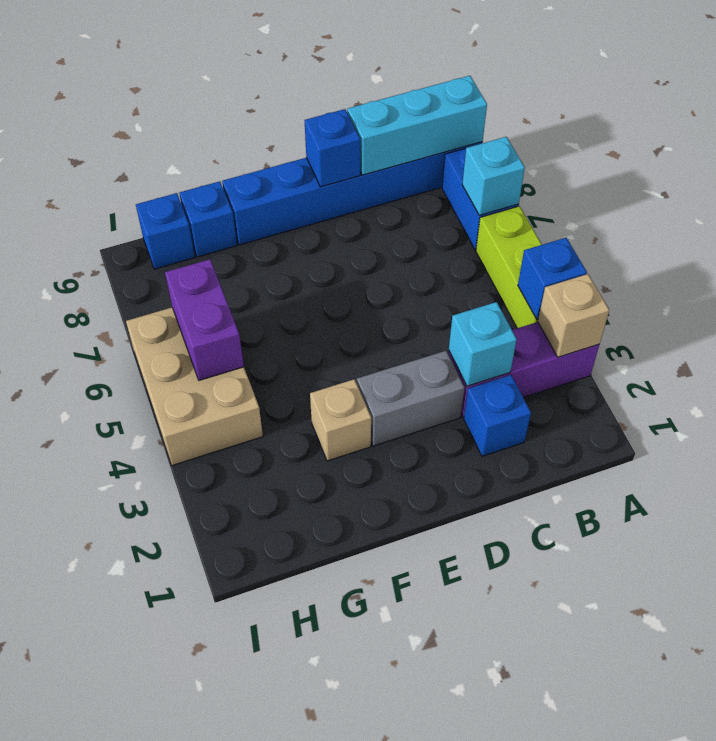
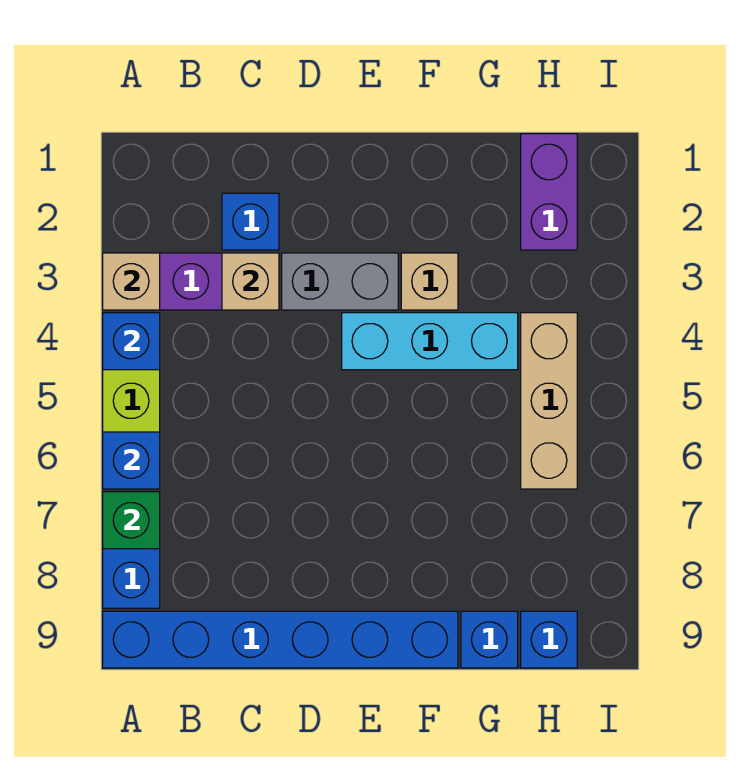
cyan 1x1 brick [462,137,525,215] -> green 1x1 brick [103,492,160,549]
cyan 1x3 brick [347,76,487,175] -> cyan 1x3 brick moved to [342,313,518,370]
cyan 1x1 brick [449,302,517,386] -> tan 1x1 brick [222,253,279,310]
blue 1x1 brick [305,109,360,187] -> blue 1x1 brick moved to [103,432,160,489]
tan 2x3 brick [126,308,263,465] -> tan 1x3 brick [521,313,577,489]
purple 1x2 brick [165,259,244,380] -> purple 1x2 brick moved to [521,134,577,250]

